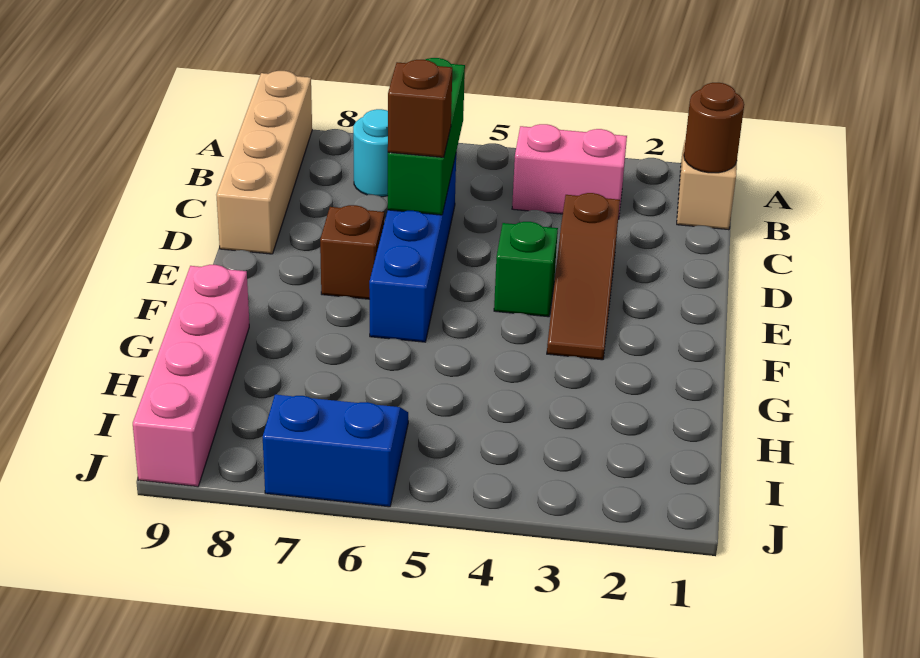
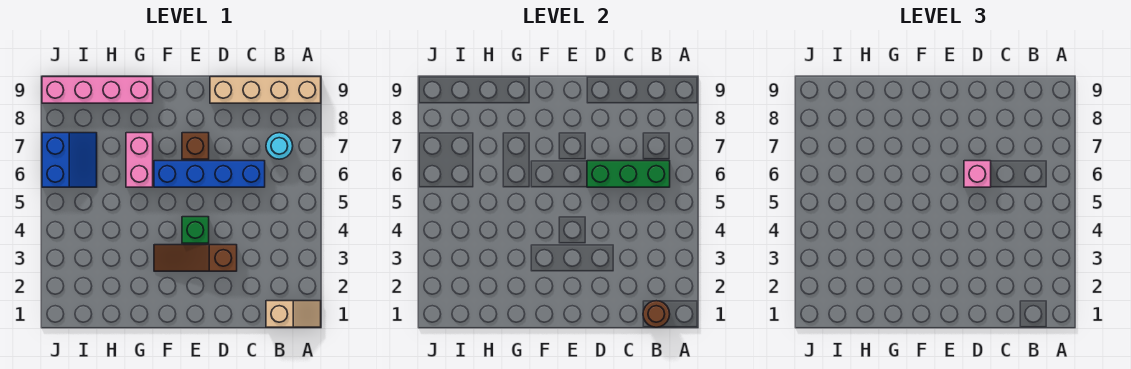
pink 1x2 brick [512,124,627,219] -> pink 1x2 brick moved to [126,133,153,187]
brown 1x1 brick [388,60,452,157] -> pink 1x1 brick [964,161,991,187]

